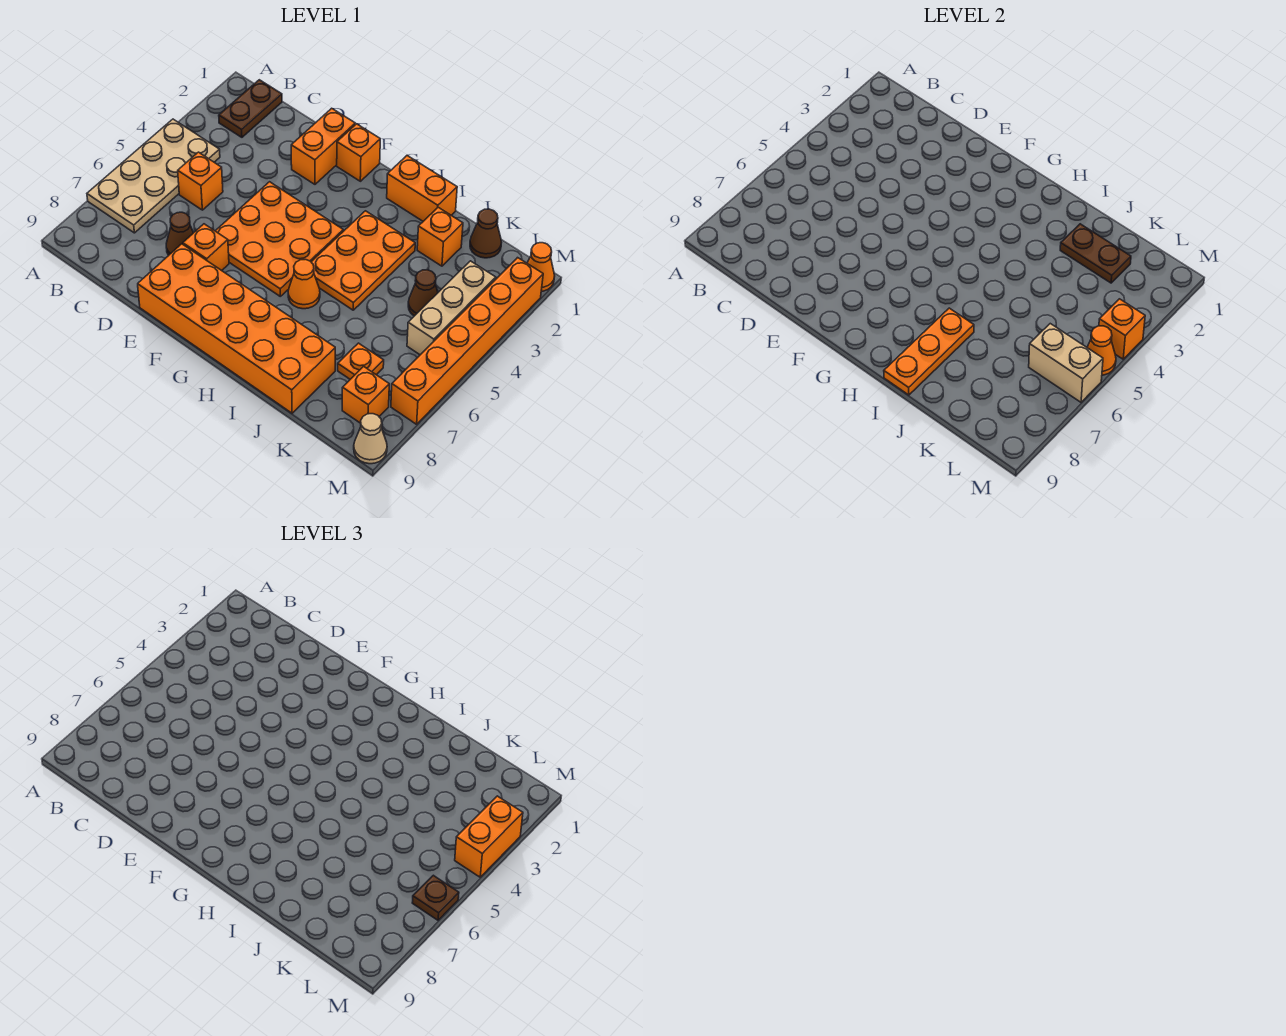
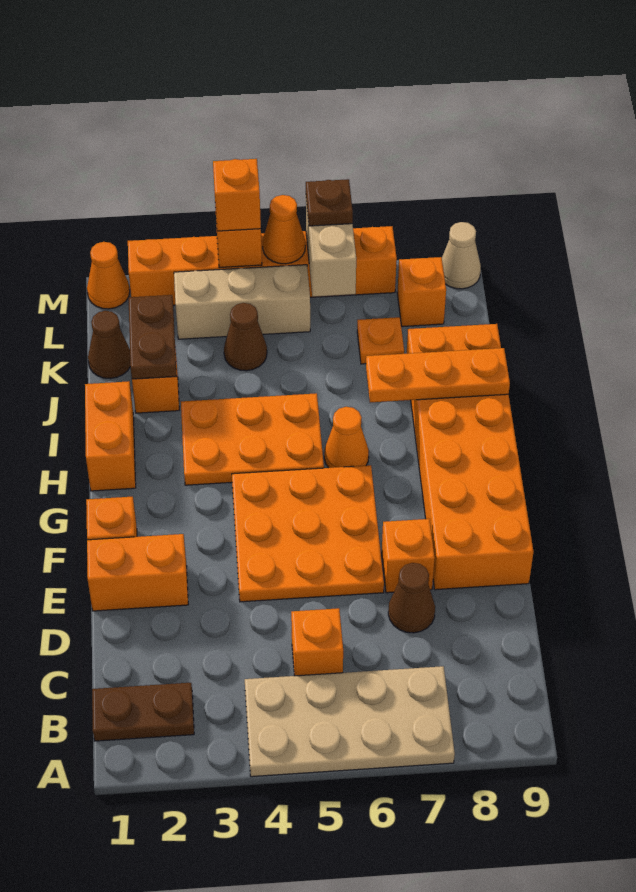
orange 1x2 brick [455,796,523,877] -> orange 1x1 brick [213,159,261,231]

